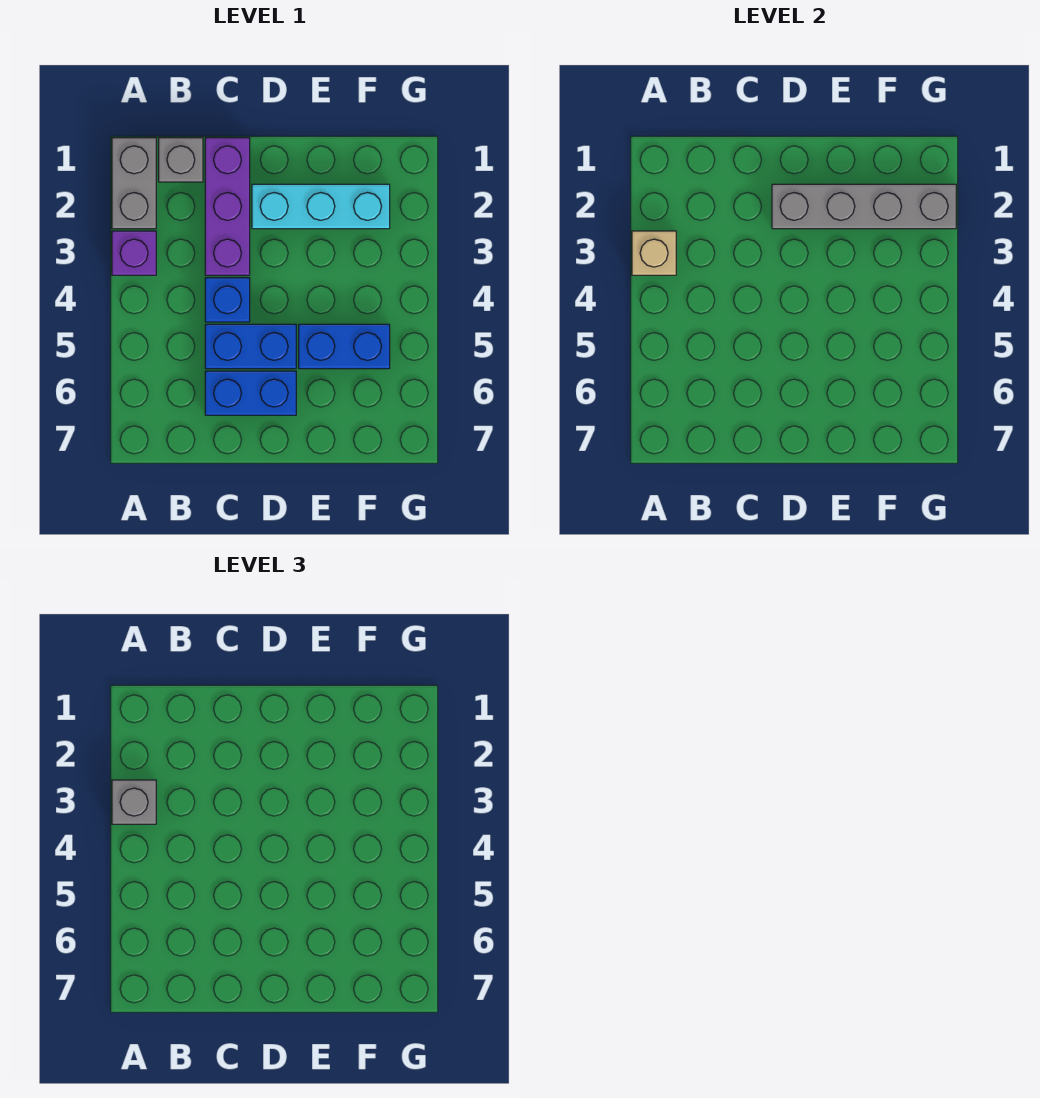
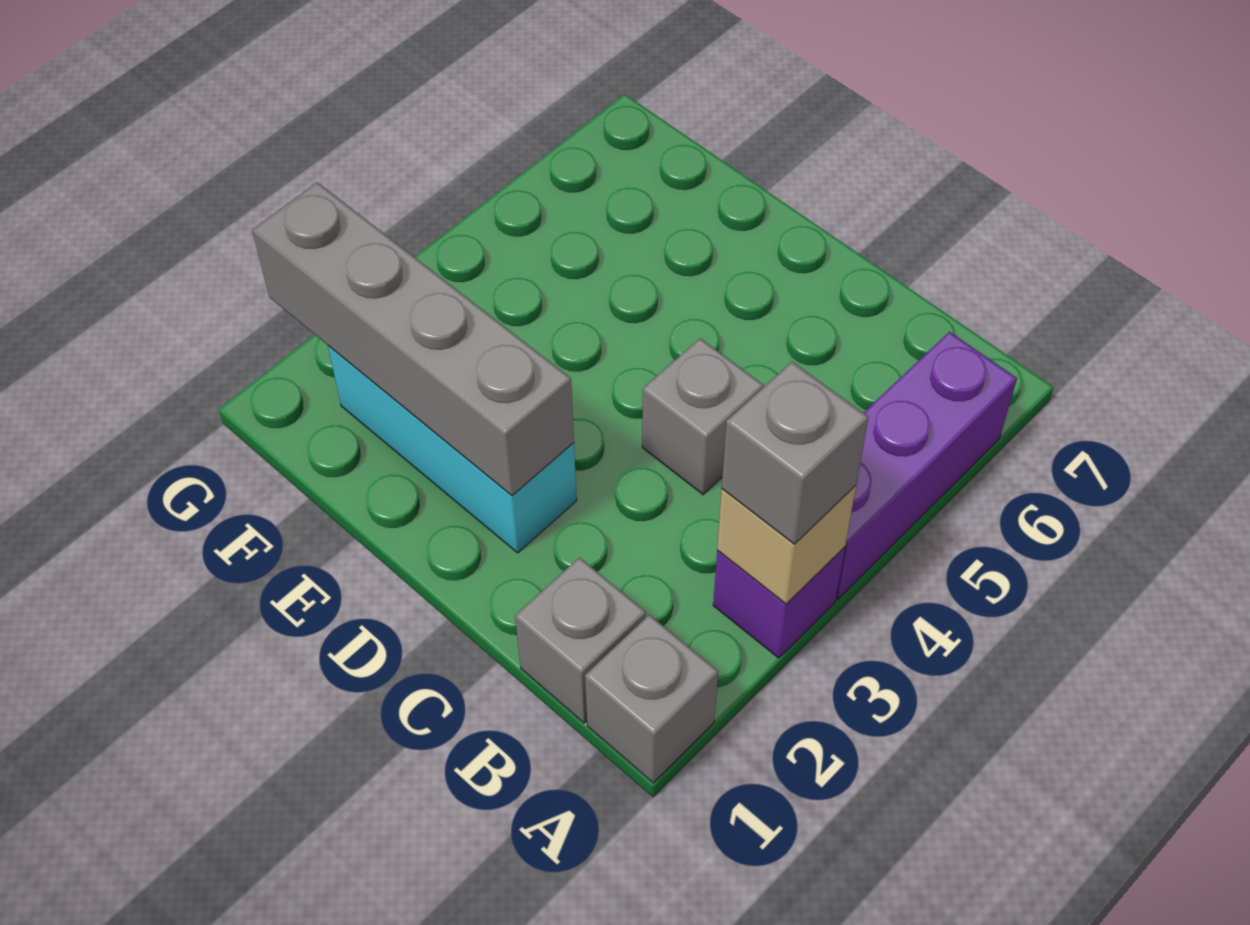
grey 1x2 brick [112,138,156,229] -> grey 1x1 brick [585,615,718,783]
purple 1x3 brick [205,138,250,275] -> purple 1x3 brick moved to [836,332,1017,599]
blue 1x1 brick [205,278,250,322] -> grey 1x1 brick [642,338,764,495]
blue 1x2 brick [205,324,296,369] -> none
blue 1x2 brick [205,371,296,415] -> none
blue 1x2 brick [299,324,390,369] -> none

